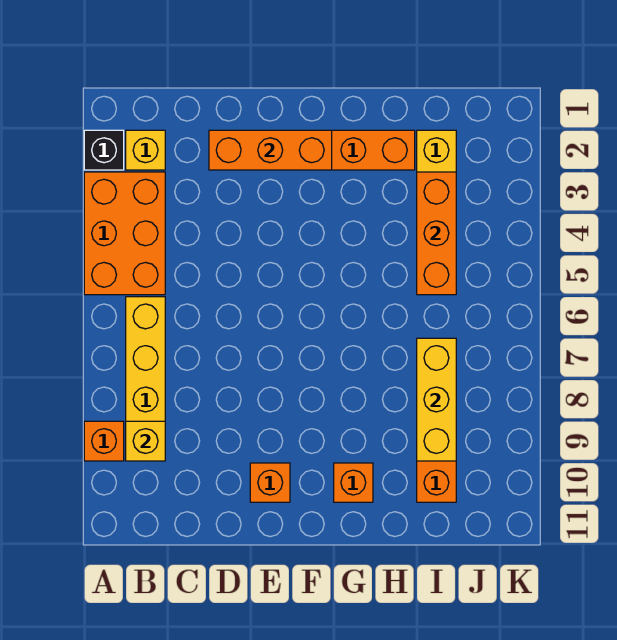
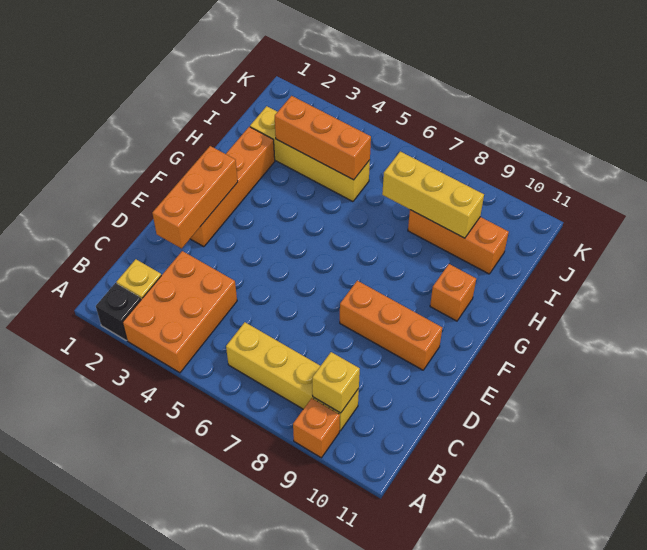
orange 2x3 brick [84,172,165,295] -> orange 2x3 brick turned to [123,251,237,373]
orange 1x1 brick [250,463,290,502] -> orange 1x3 brick [340,281,442,370]

